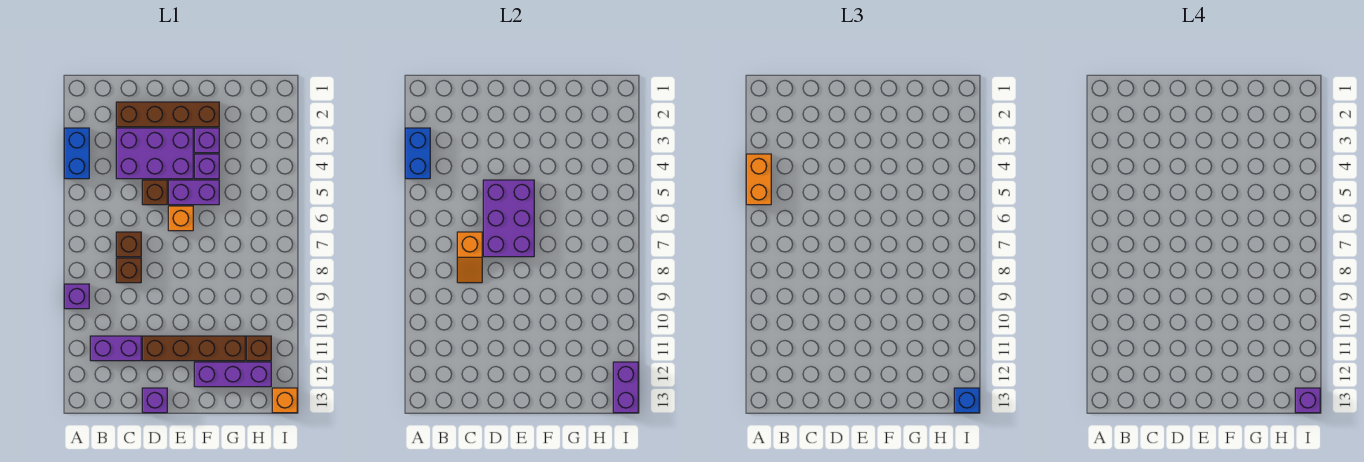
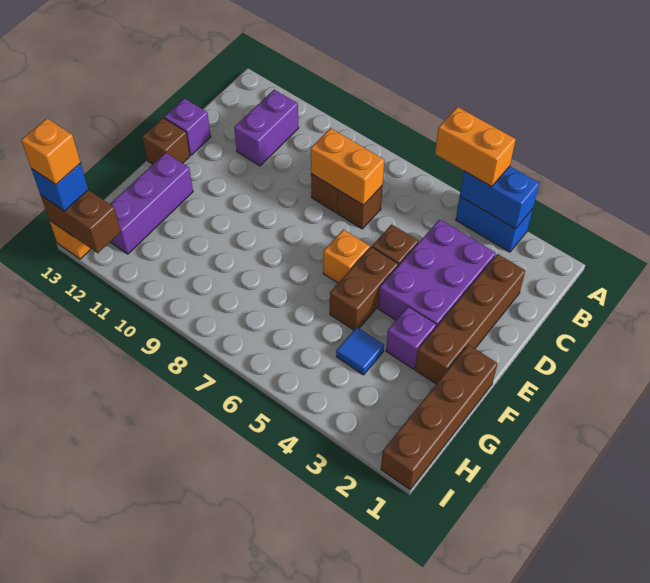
purple 1x1 brick [64,284,89,309] -> none
orange 1x2 slope [457,232,482,283] -> orange 1x2 brick [311,128,384,205]
purple 2x3 brick [483,180,534,257] -> none
brown 1x4 brick [142,336,245,361] -> brown 1x4 brick moved to [381,345,498,489]
purple 1x2 brick [168,180,219,205] -> brown 1x2 brick [330,247,398,330]
purple 1x1 brick [194,154,219,179] -> none
none -> blue 1x1 tile [336,327,384,375]
brown 1x1 brick [246,336,271,361] -> brown 1x1 brick moved to [142,118,190,164]
purple 1x2 brick [613,362,638,413] -> brown 1x2 brick [41,190,121,253]
purple 1x1 brick [1295,388,1320,413] -> orange 1x1 brick [21,118,80,185]

